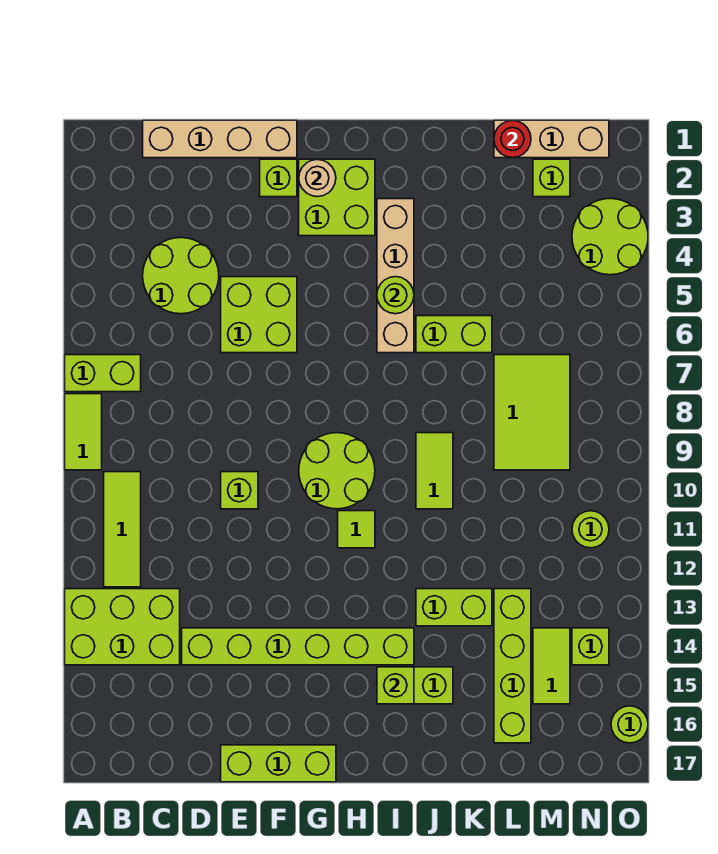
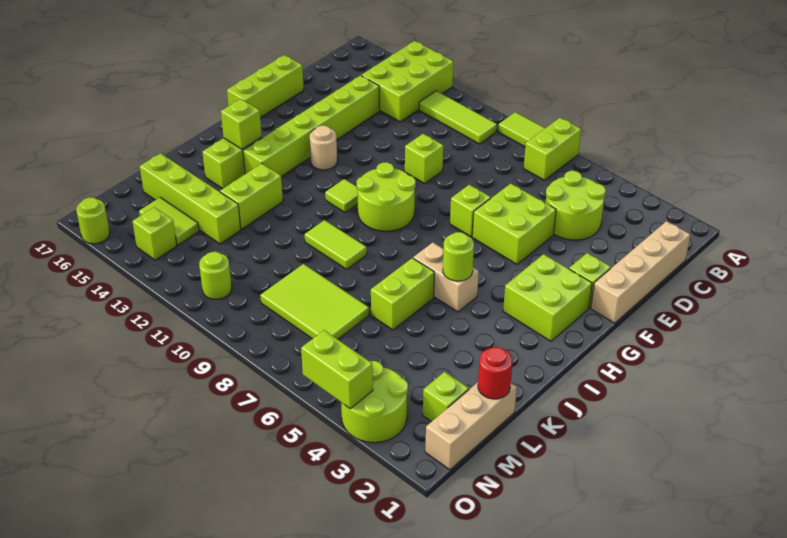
none -> lime 1x1 brick [450,185,491,237]
tan 1x1 round brick [299,159,336,197] -> tan 1x1 round brick moved to [310,126,337,170]
tan 1x4 brick [377,199,414,353] -> tan 1x2 brick [413,243,479,312]
none -> lime 1x2 brick [301,330,373,409]

